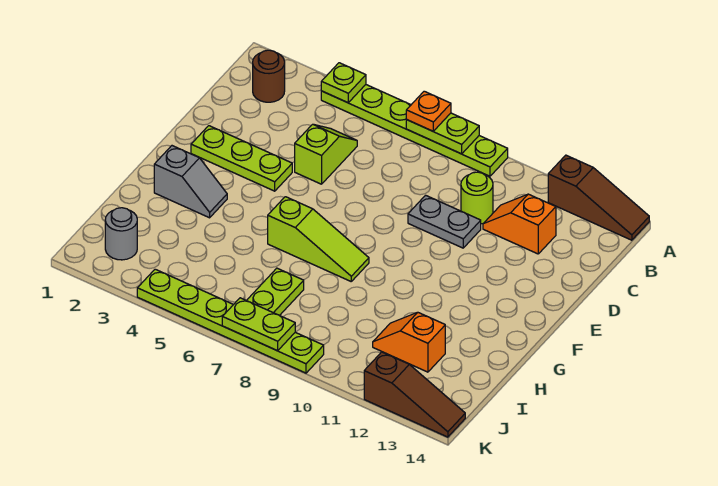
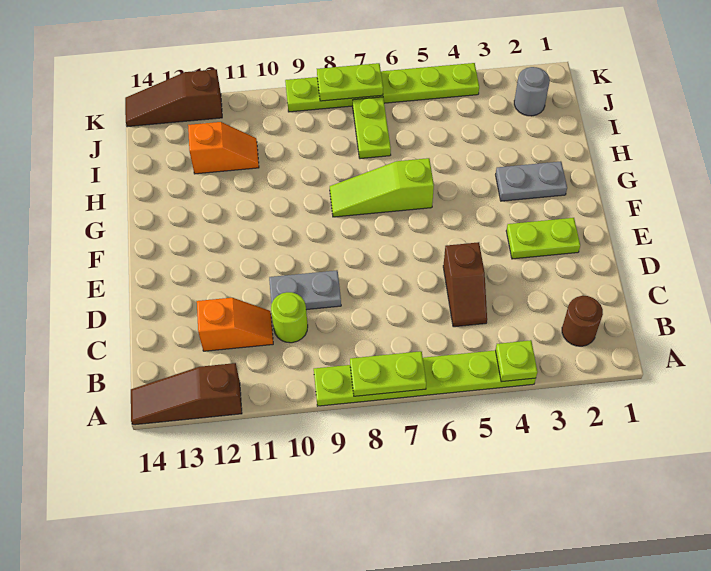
orange 1x1 plate [406,91,451,131] -> none
lime 1x2 slope [295,124,357,184] -> brown 1x2 slope [443,242,487,327]
lime 1x3 plate [191,126,292,191] -> lime 1x2 plate [506,218,580,259]
grey 1x2 slope [154,146,227,218] -> grey 1x2 plate [496,161,567,201]

